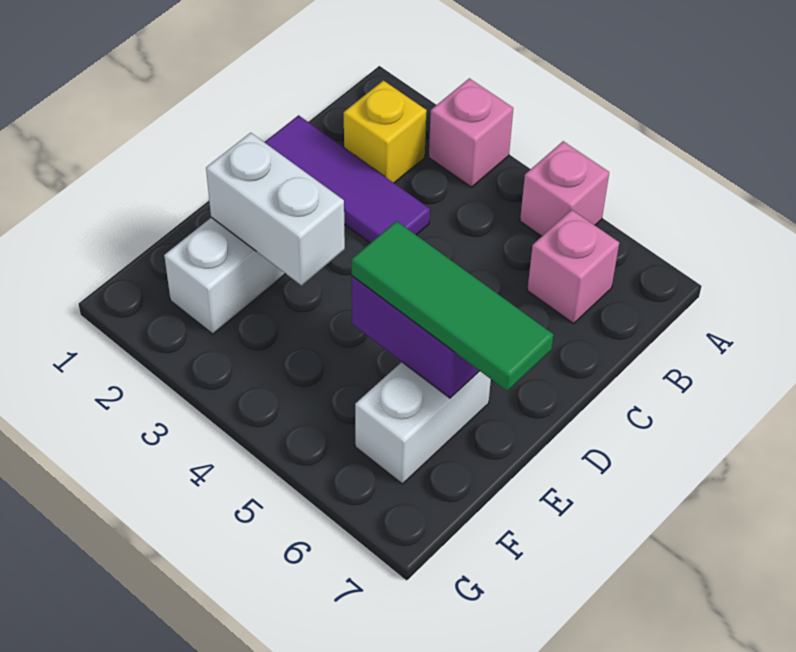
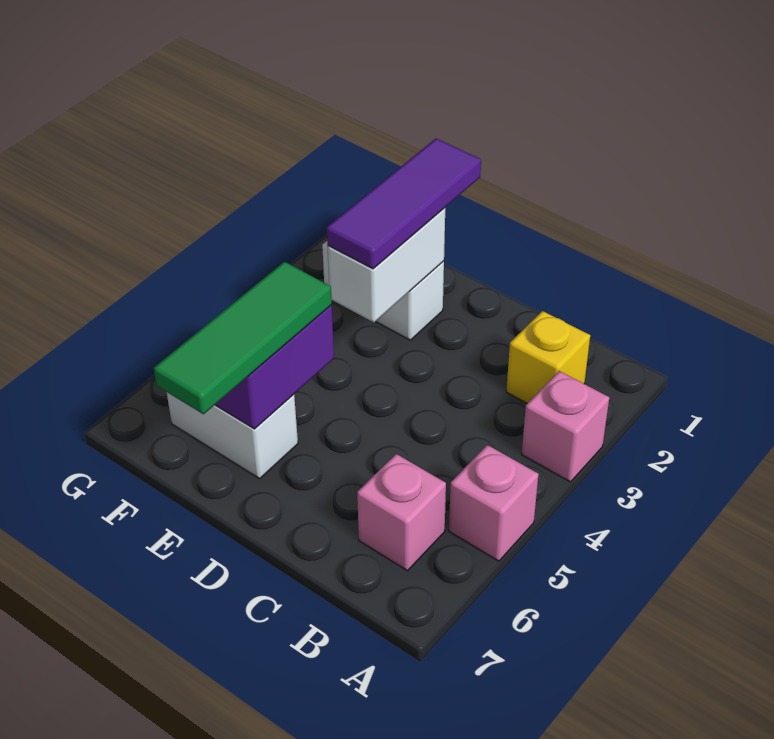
purple 1x3 tile [265,115,430,243] -> purple 1x3 tile moved to [327,139,481,269]

